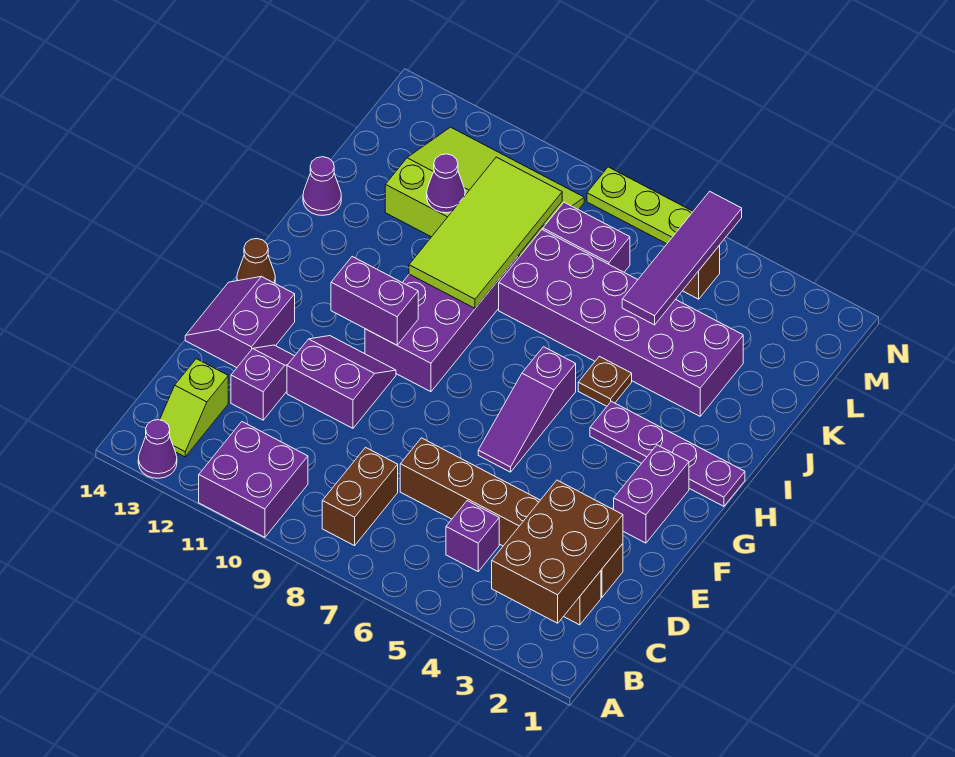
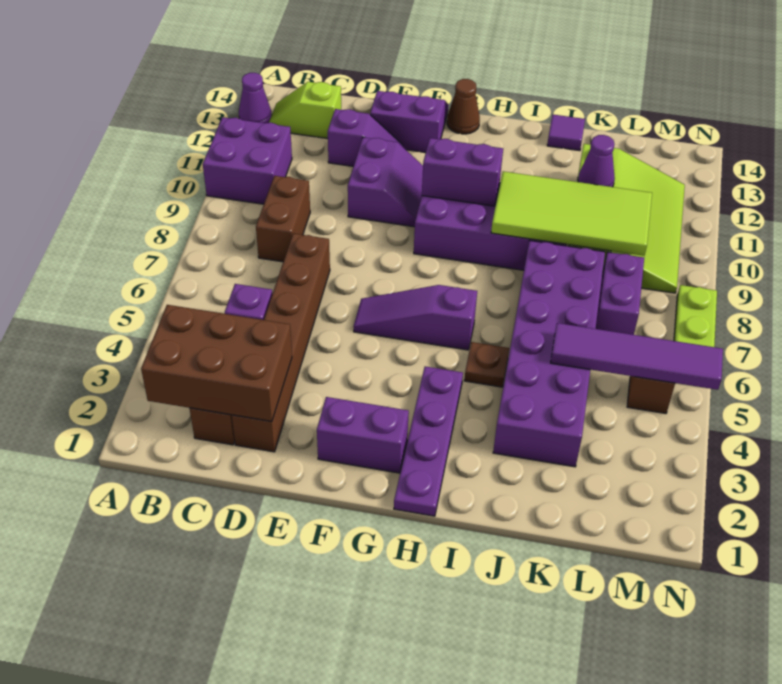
brown 1x2 brick [322,447,398,546] -> brown 1x2 brick turned to [256,176,310,262]
purple 1x2 brick [331,257,418,345] -> purple 1x2 brick turned to [422,138,503,206]
purple 1x1 cone [303,157,341,215] -> purple 1x1 tile [547,115,585,151]

